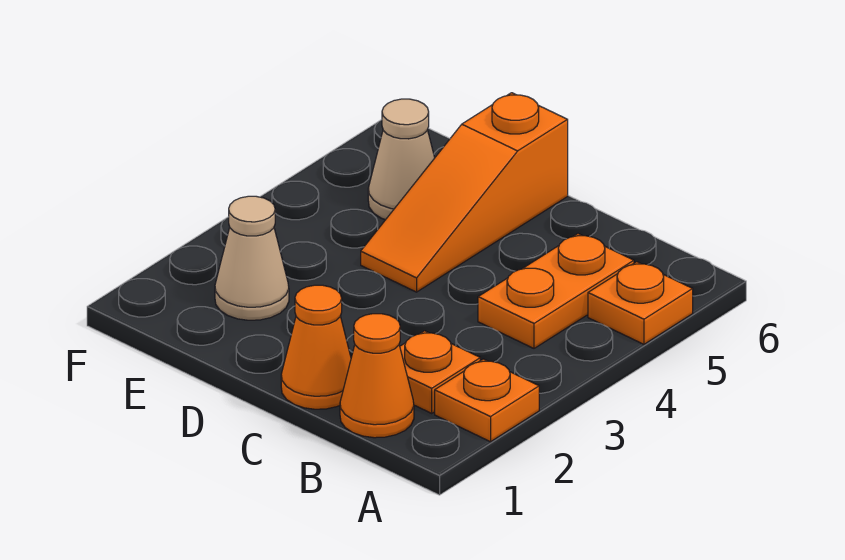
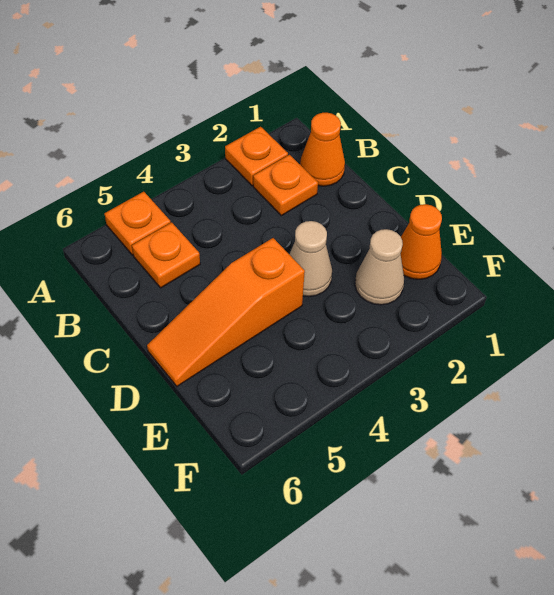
orange 1x2 plate [478,234,634,348] -> orange 1x1 plate [132,222,200,288]
orange 1x1 cone [281,285,351,409] -> orange 1x1 cone moved to [401,204,442,279]
orange 1x3 slope [361,93,568,292] -> orange 1x3 slope turned to [147,238,305,386]
tan 1x1 cone [368,99,435,220] -> tan 1x1 cone moved to [289,221,332,297]

